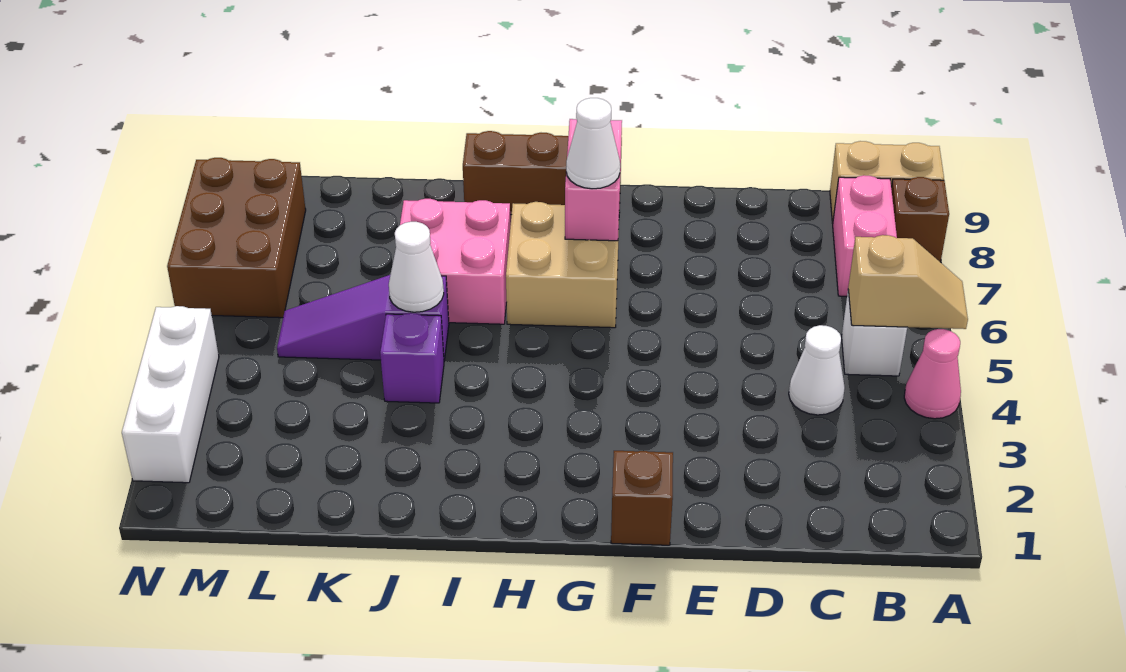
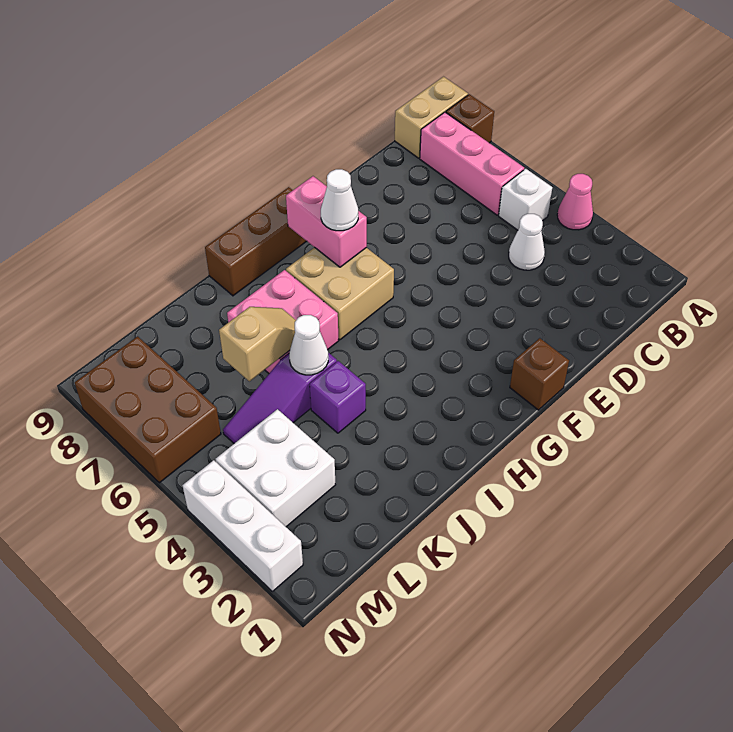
tan 1x2 slope [848,235,968,329] -> tan 1x2 slope moved to [219,307,296,381]
pink 1x2 brick [833,175,897,296] -> pink 1x3 brick [420,112,524,215]
none -> white 2x2 brick [216,409,335,527]

